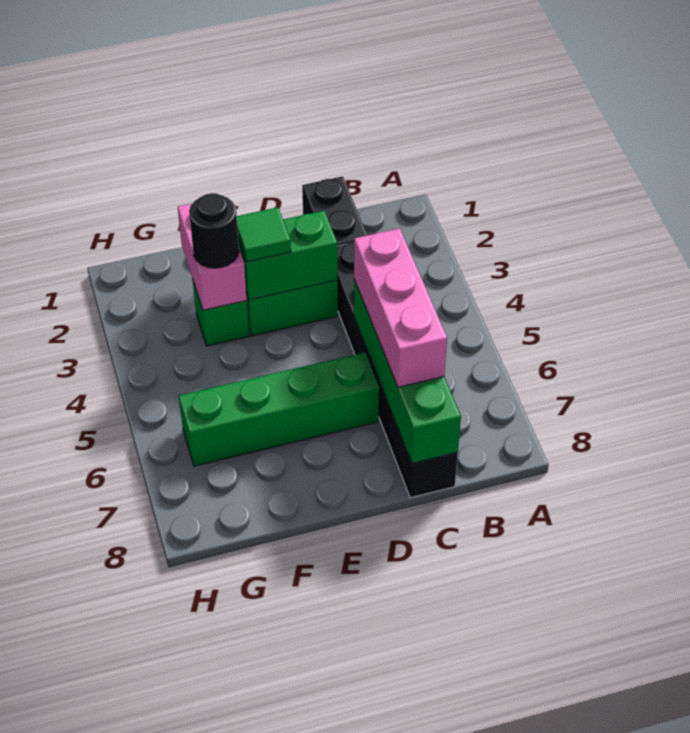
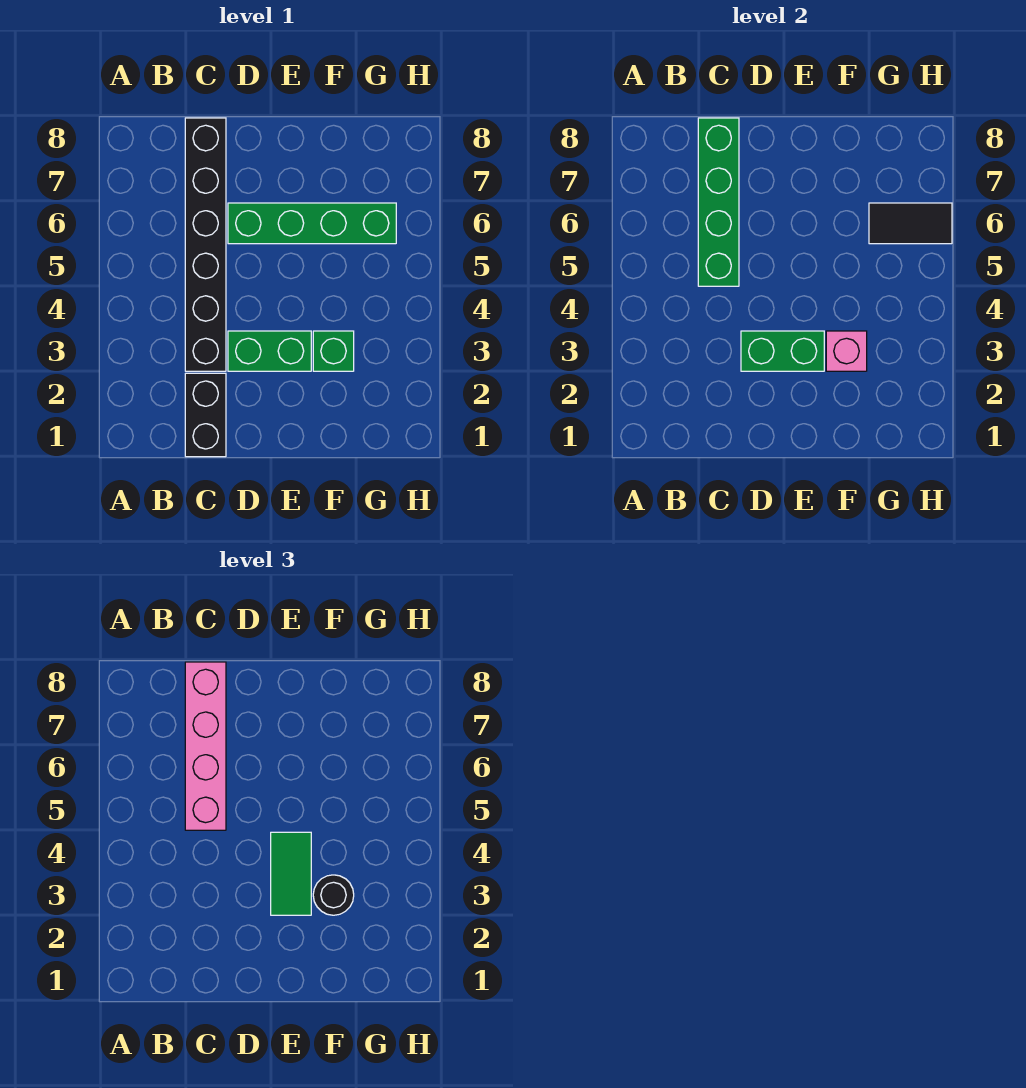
pink 1x3 brick [354,228,447,387] -> pink 1x4 brick [185,662,226,830]
green 1x1 tile [237,207,291,262] -> green 1x2 tile [271,832,311,915]
pink 1x2 brick [178,204,247,310] -> pink 1x1 brick [826,331,867,371]
none -> black 1x2 tile [869,203,952,244]

